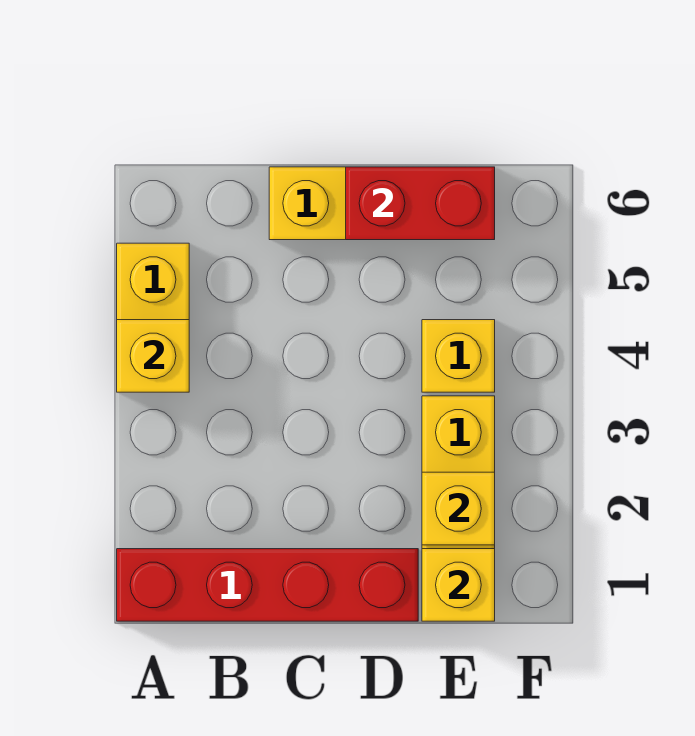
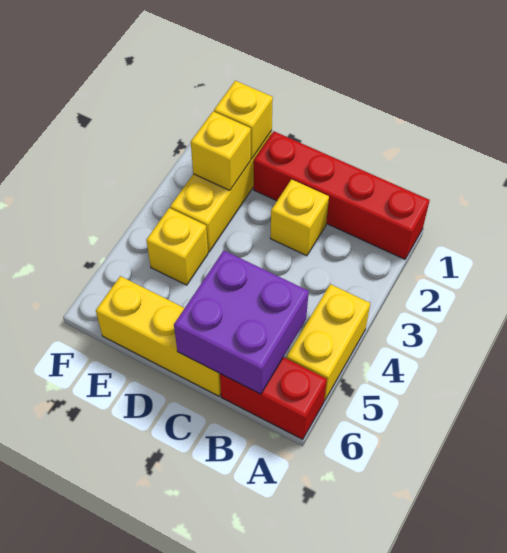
yellow 1x1 brick [117,320,189,392] -> yellow 1x1 brick moved to [270,179,329,256]
none -> purple 2x2 brick [174,251,309,394]
red 1x2 brick [346,167,495,240] -> red 1x2 brick moved to [220,357,327,439]

